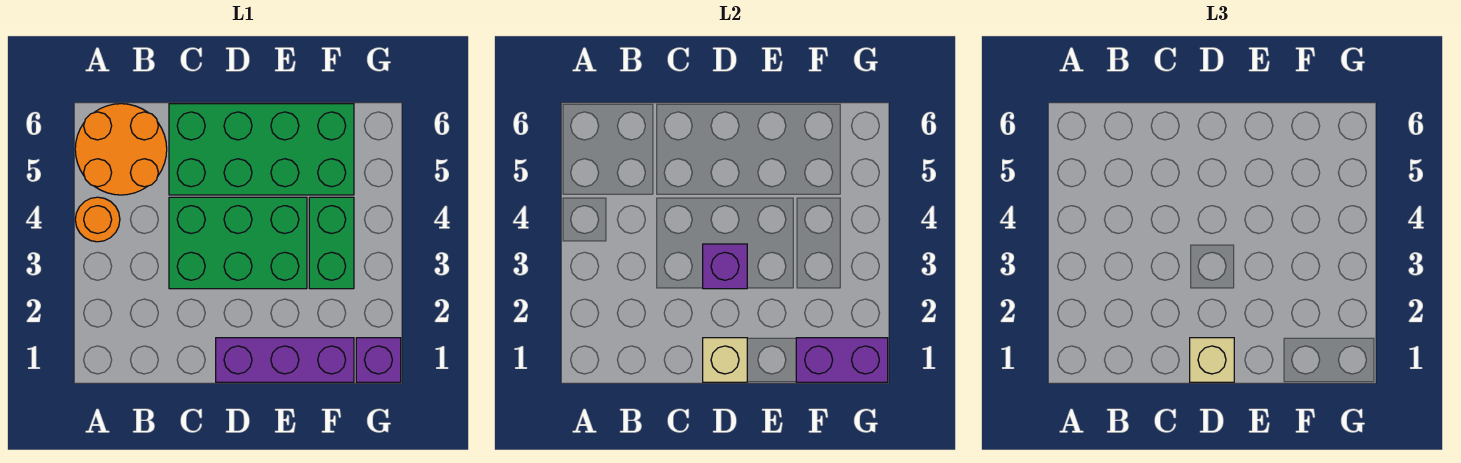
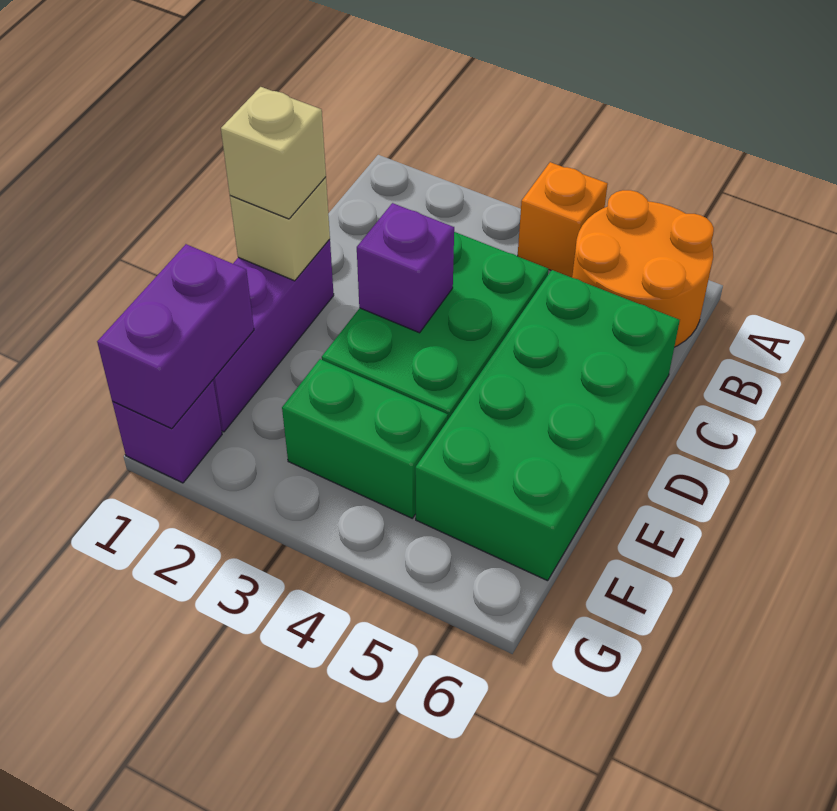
orange 1x1 round brick [75,197,120,242] -> orange 1x1 brick [518,162,608,278]

